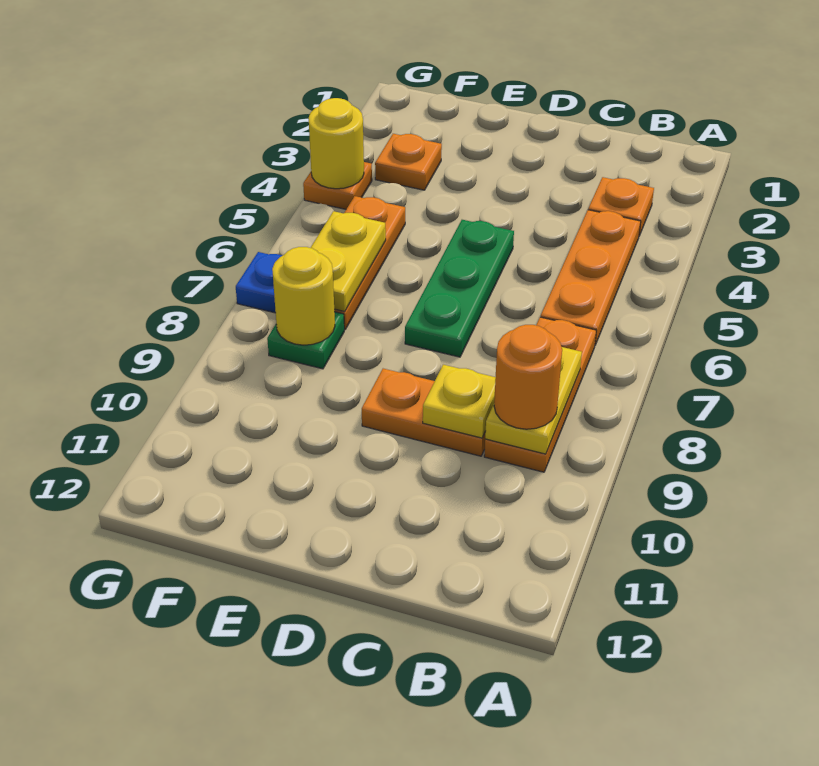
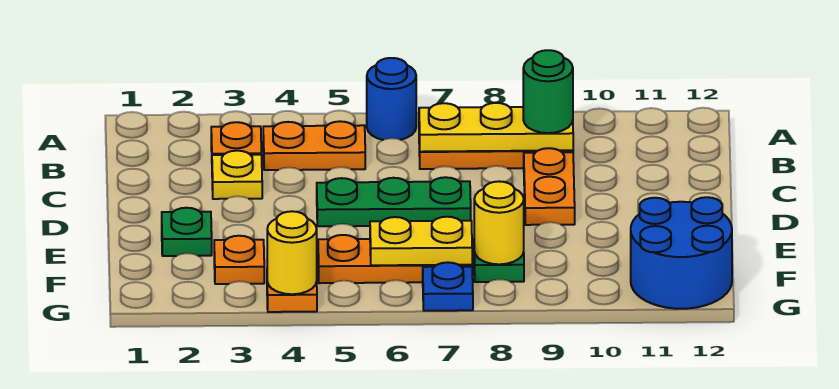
none -> blue 1x1 round brick [367,58,416,140]
orange 1x3 plate [541,210,641,345] -> orange 1x2 plate [263,121,365,170]
yellow 1x2 plate [485,347,582,454] -> yellow 1x3 plate [419,103,573,152]
orange 1x1 round brick [494,325,562,429] -> green 1x1 round brick [523,50,573,133]
yellow 1x1 plate [423,365,496,438] -> yellow 1x1 plate moved to [212,151,262,199]
none -> green 1x1 plate [162,208,212,256]
none -> blue 2x2 round brick [631,197,732,309]

